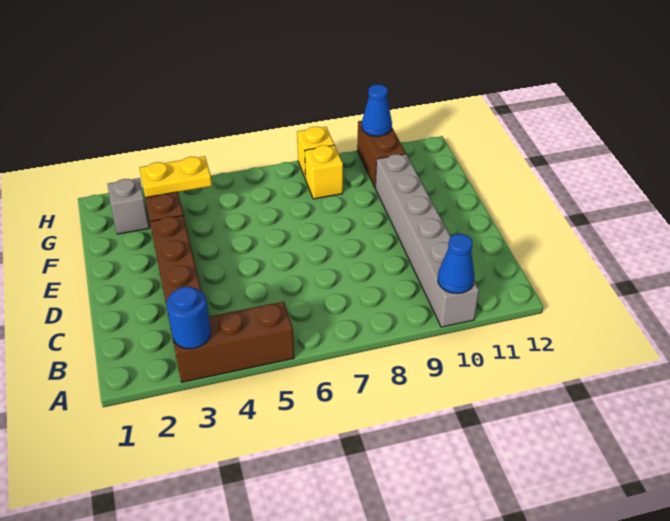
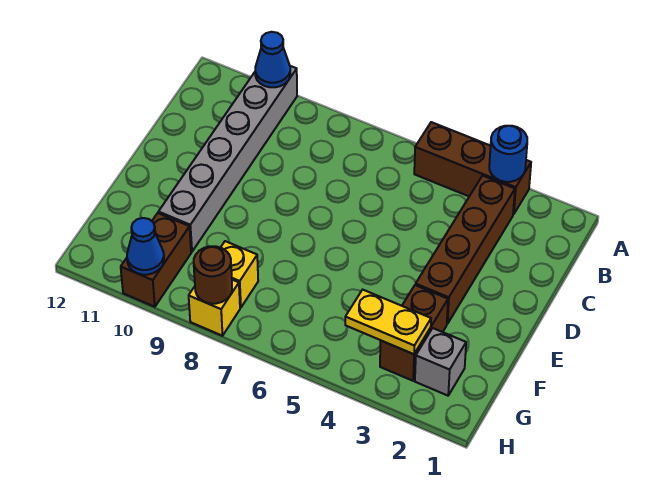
none -> brown 1x1 round brick [194,246,232,304]

